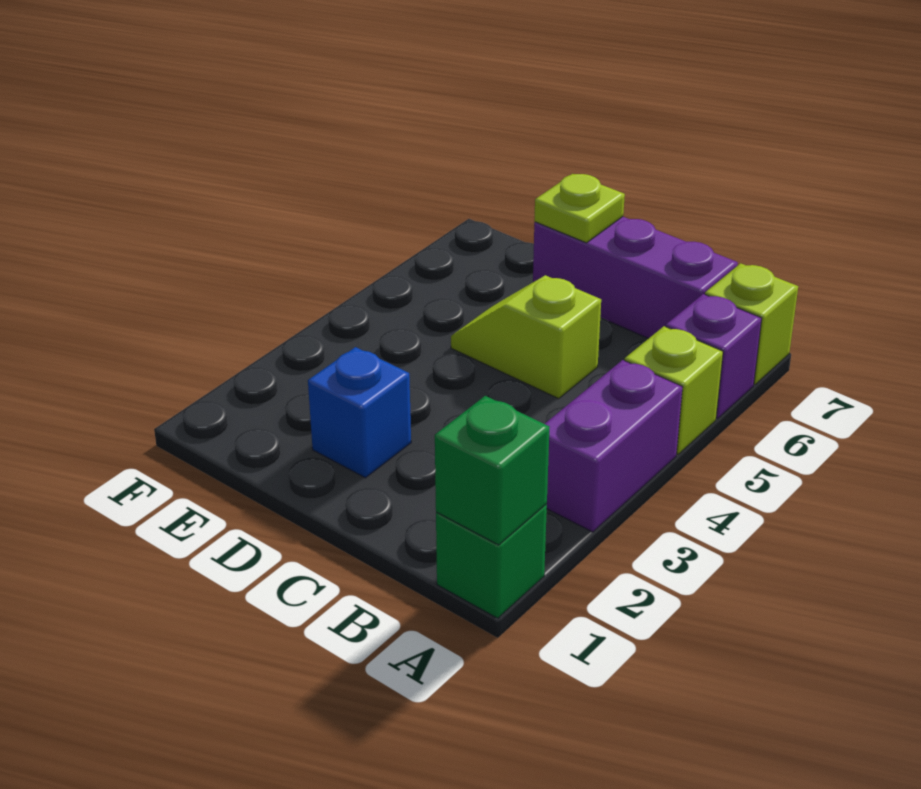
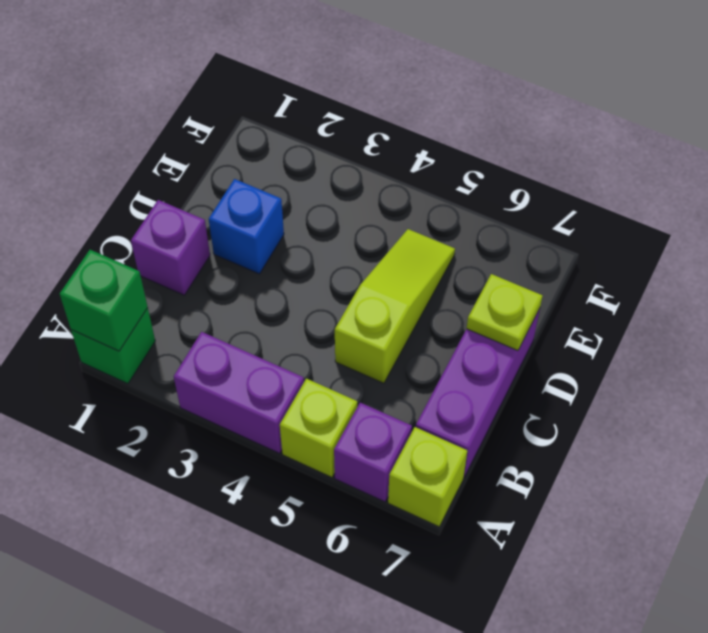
none -> purple 1x1 brick [131,200,210,295]
lime 1x2 slope [451,275,601,399] -> lime 1x3 slope [335,229,455,383]

